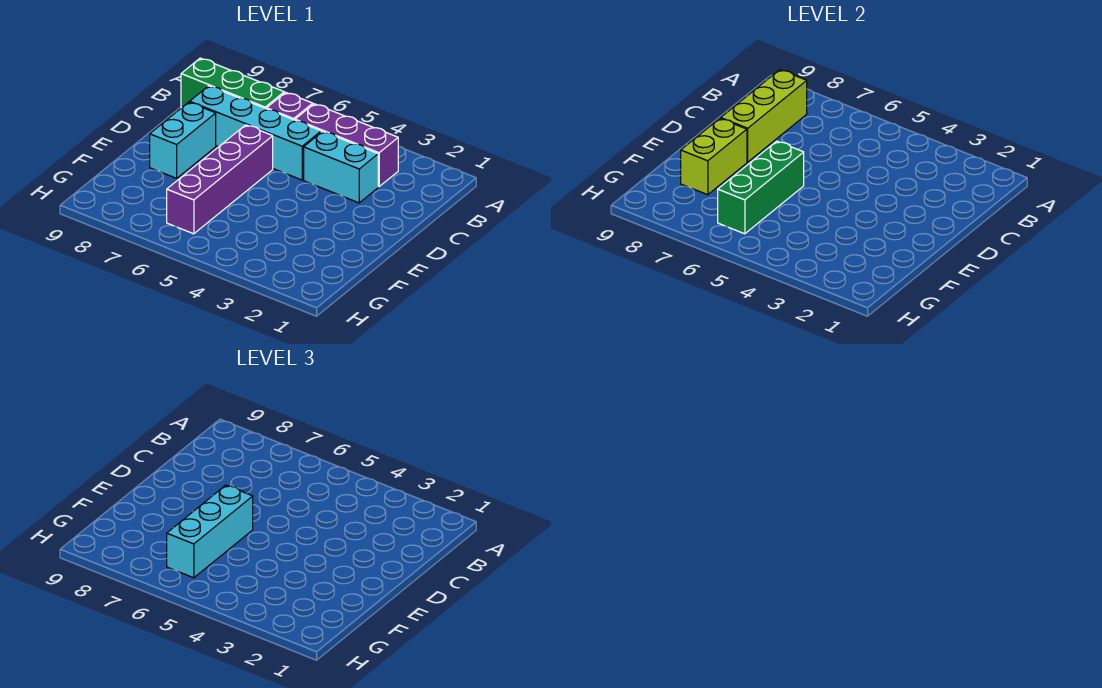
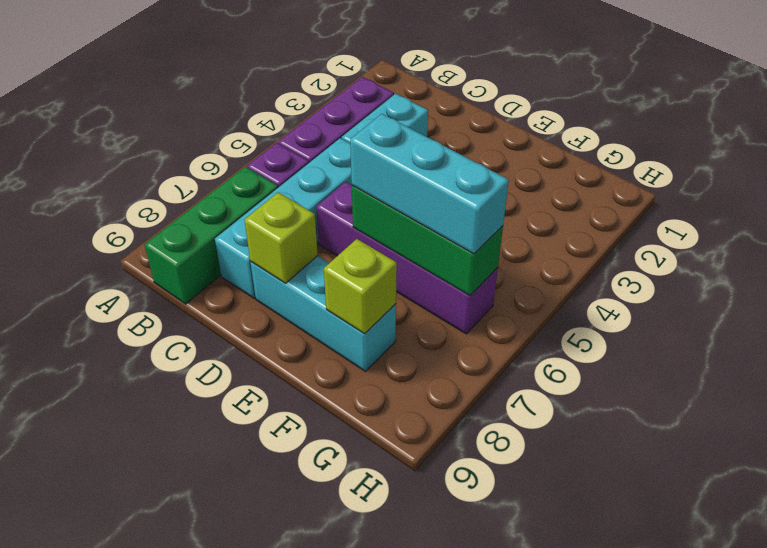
lime 1x3 brick [721,70,807,162] -> lime 1x1 brick [245,192,318,283]
cyan 1x2 brick [150,102,216,178] -> cyan 1x3 brick [251,256,396,371]
lime 1x2 brick [681,118,747,195] -> lime 1x1 brick [324,239,397,334]

